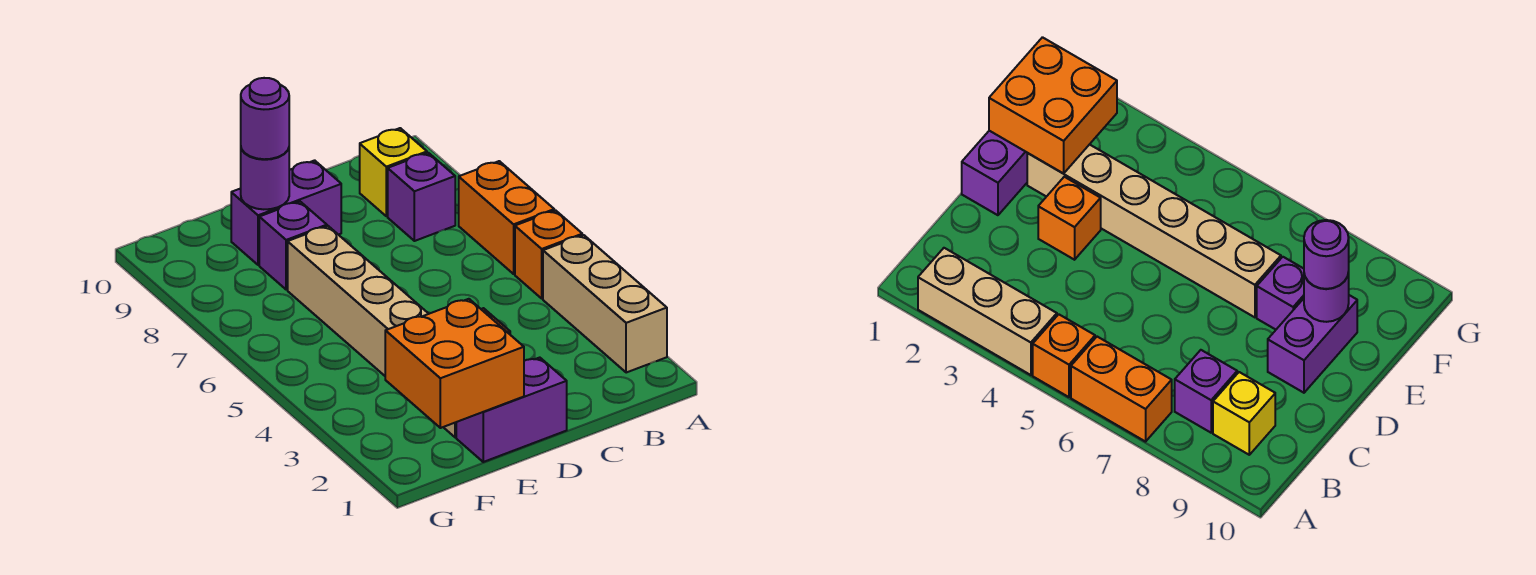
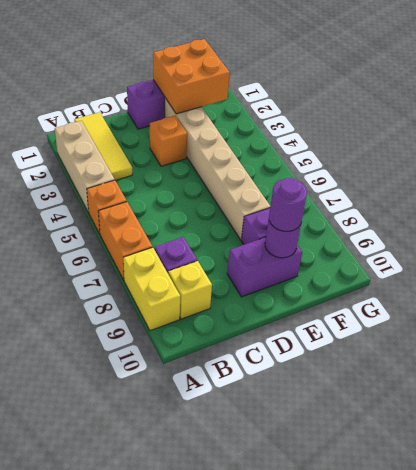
none -> yellow 1x2 brick [123,247,180,331]
none -> yellow 1x3 tile [74,112,132,180]

